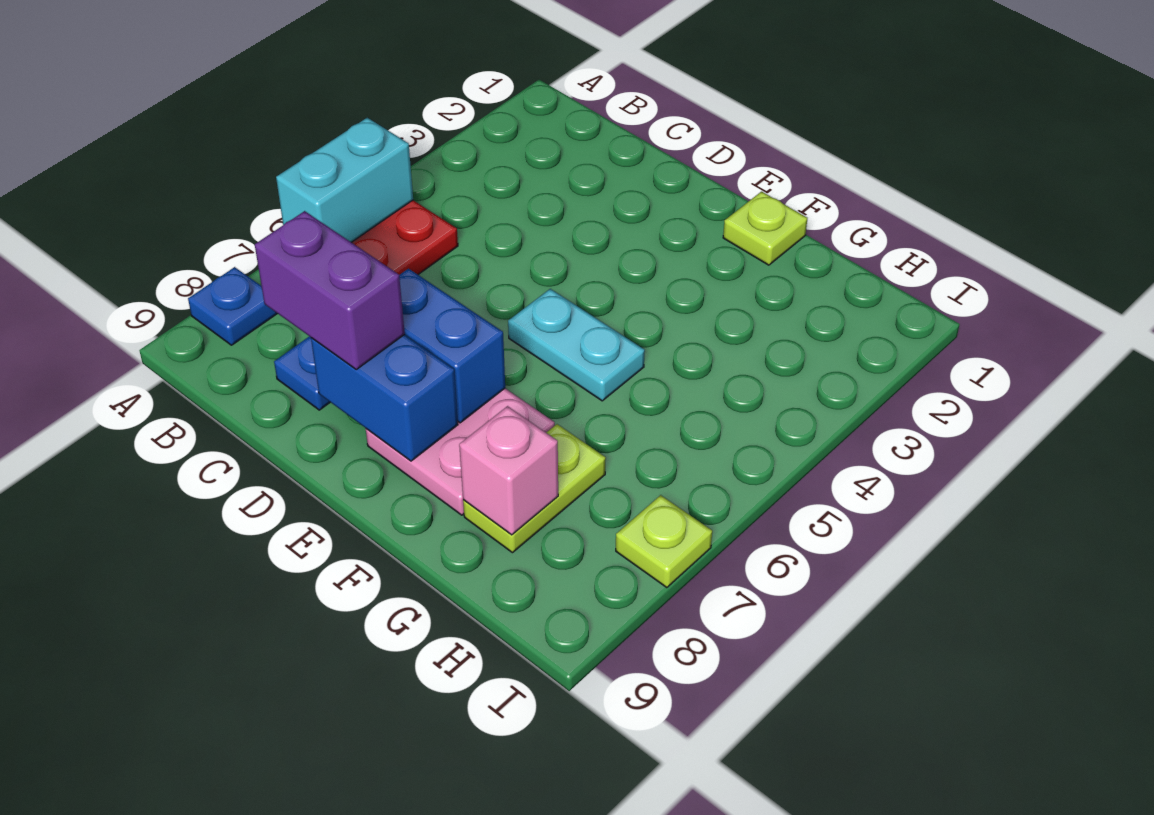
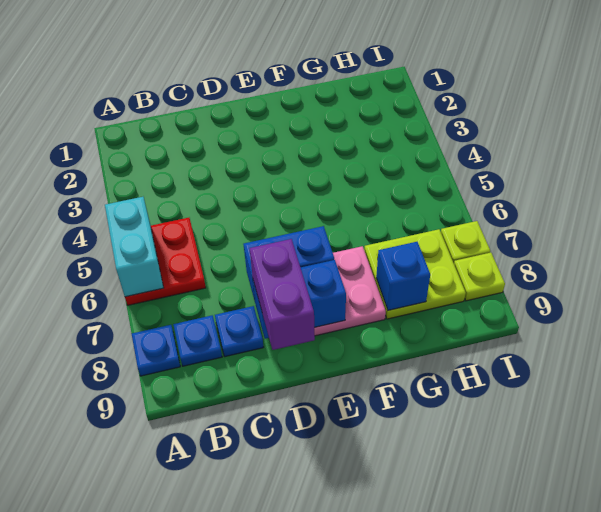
none -> blue 1x1 plate [173,315,222,366]
purple 1x2 brick [255,211,405,369] -> purple 1x2 brick turned to [250,239,315,350]
cyan 1x2 plate [508,289,645,401] -> none
lime 1x1 plate [723,192,807,265] -> lime 1x1 plate moved to [454,252,505,301]
lime 1x2 plate [463,424,606,553] -> lime 2x2 plate [364,229,466,319]
pink 1x1 brick [459,406,558,535] -> blue 1x1 brick [376,242,430,310]

